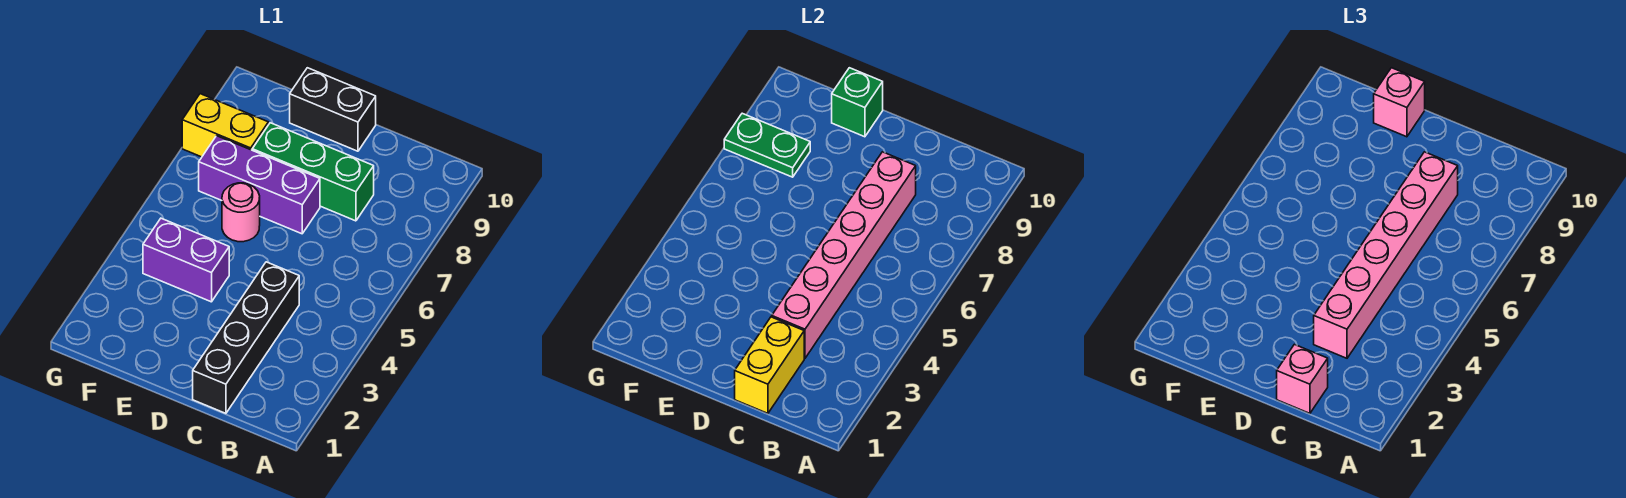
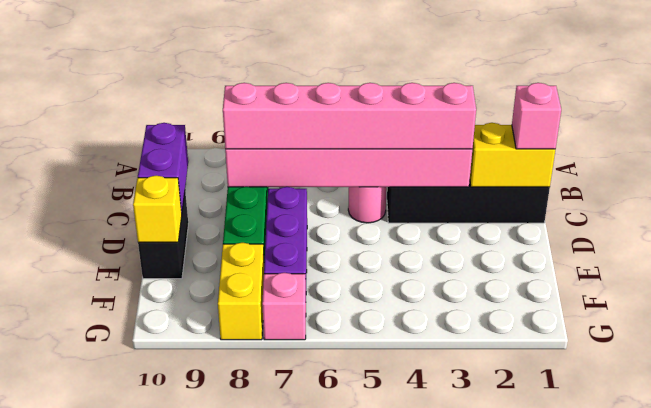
purple 1x2 brick [143,218,229,302] -> purple 1x2 brick moved to [138,123,188,212]
pink 1x1 round brick [222,183,260,242] -> pink 1x1 round brick moved to [348,187,387,223]
green 1x1 brick [832,68,883,137] -> yellow 1x1 brick [133,175,182,242]
pink 1x1 brick [1374,68,1425,137] -> pink 1x1 brick moved to [262,273,306,340]
green 1x2 plate [724,113,810,177] -> none

